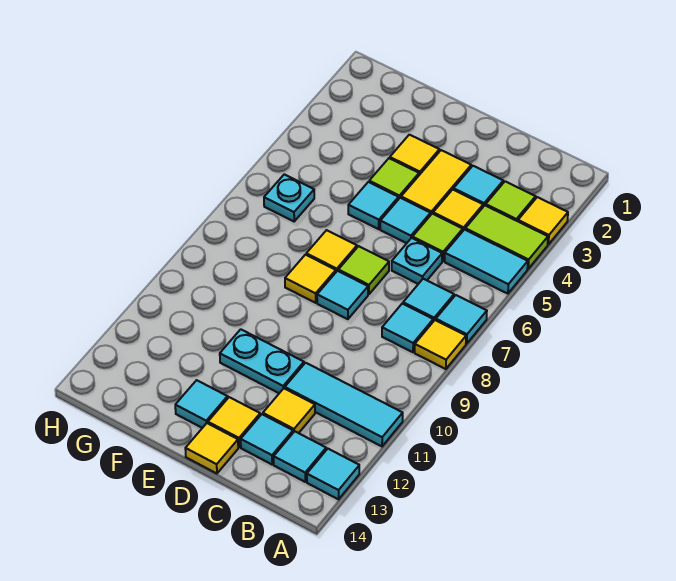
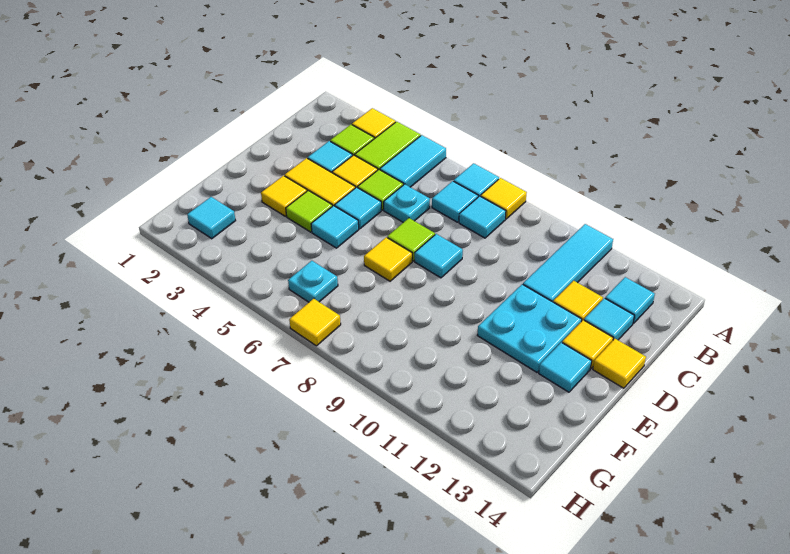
cyan 1x1 tile [307,449,359,499] -> cyan 1x1 tile moved to [187,197,236,239]
cyan 1x2 plate [220,329,304,393] -> cyan 2x2 plate [477,284,582,372]
yellow 1x1 tile [285,255,336,303] -> yellow 1x1 tile moved to [289,299,341,346]

